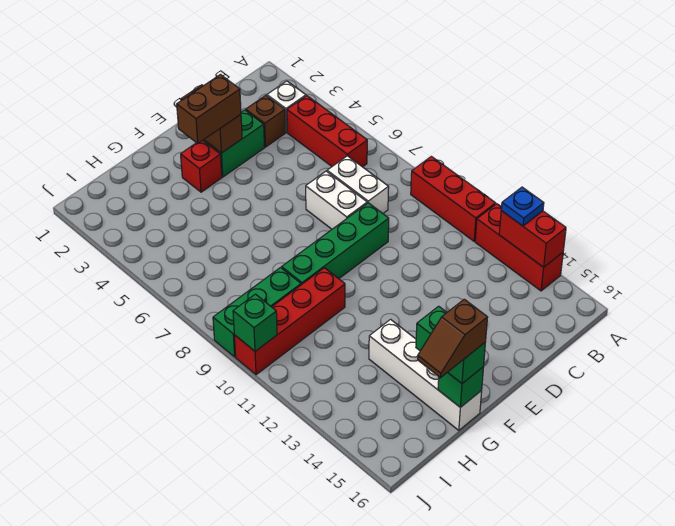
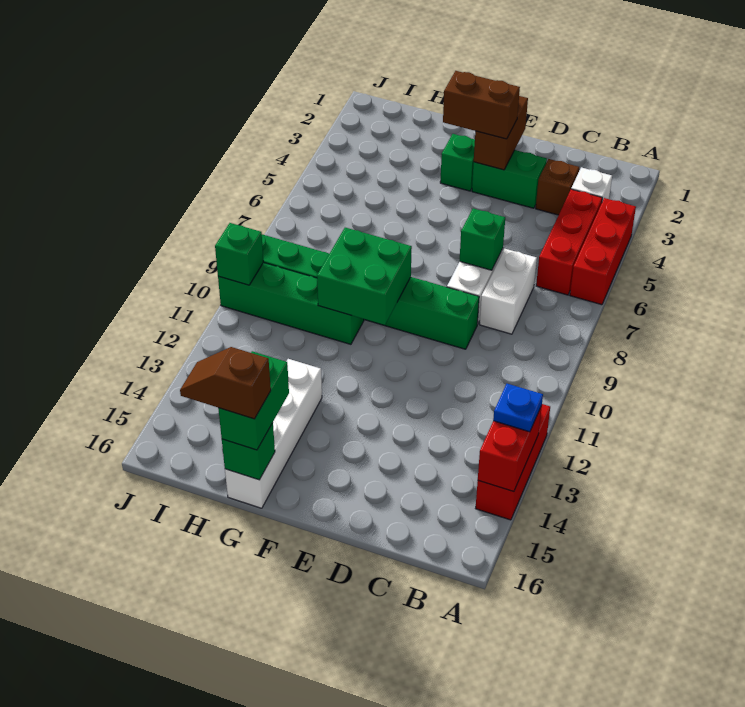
red 1x3 brick [411,156,496,241] -> red 1x3 brick moved to [570,198,636,305]
none -> green 1x1 brick [460,209,505,270]
red 1x1 brick [181,140,222,192] -> green 1x1 brick [440,134,475,191]
none -> green 2x2 brick [317,228,412,325]
red 1x4 brick [234,268,345,375] -> green 1x4 brick [218,263,364,344]

